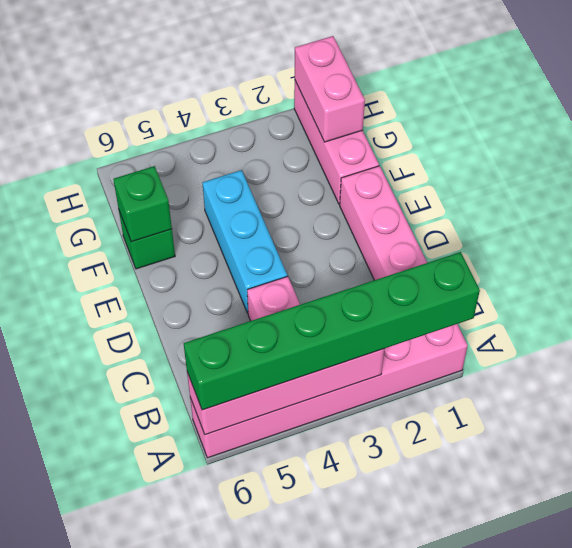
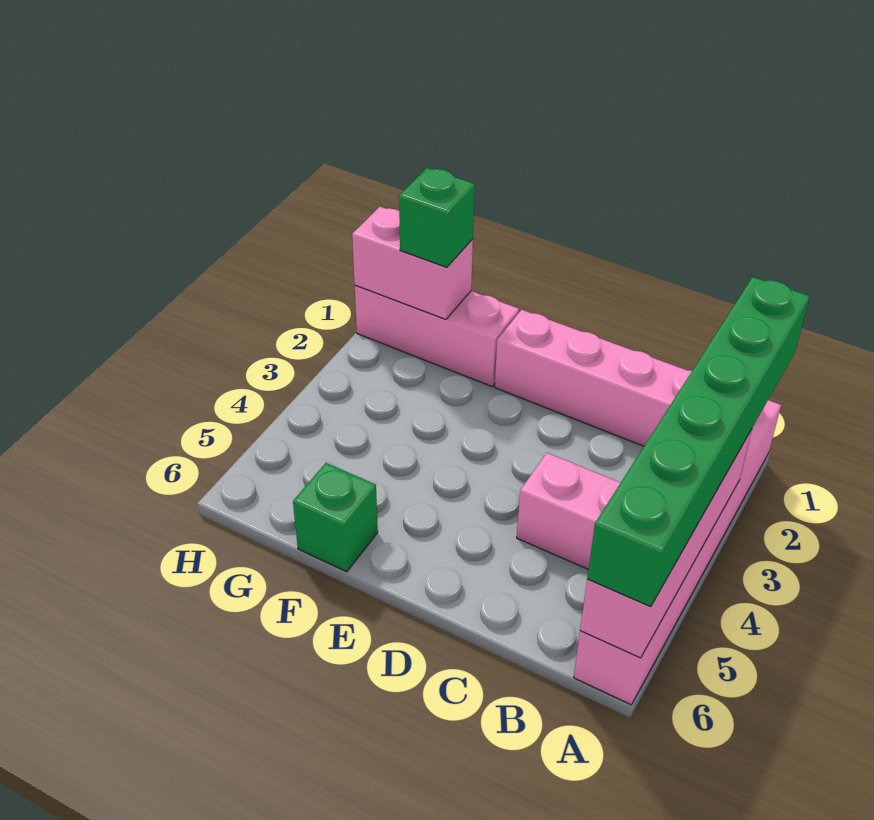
cyan 1x3 brick [203,170,287,313] -> none
green 1x1 brick [113,166,172,242] -> green 1x1 brick moved to [399,168,475,267]

